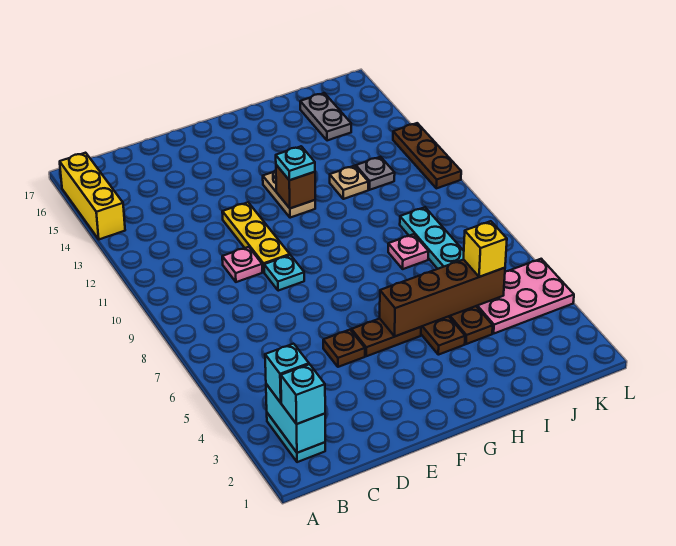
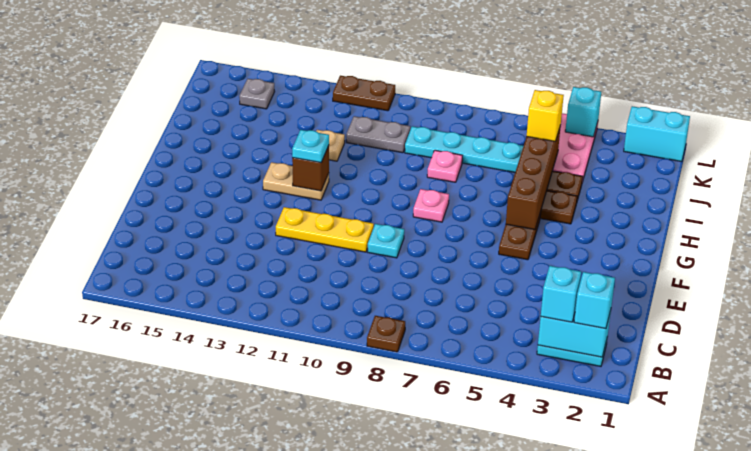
yellow 1x3 brick [60,153,125,239] -> none
pink 1x1 plate [222,247,262,282] -> pink 1x1 plate moved to [413,189,449,222]
brown 1x1 plate [323,330,365,367] -> brown 1x1 plate moved to [367,316,405,352]
grey 1x1 plate [356,157,395,190] -> grey 1x1 plate moved to [239,79,275,109]
grey 1x2 plate [300,93,351,141] -> grey 1x2 plate moved to [346,116,410,153]
none -> cyan 1x2 brick [624,106,690,162]
none -> cyan 1x1 brick [565,87,601,137]
brown 1x3 plate [393,123,461,188] -> brown 1x2 plate [333,76,395,111]

